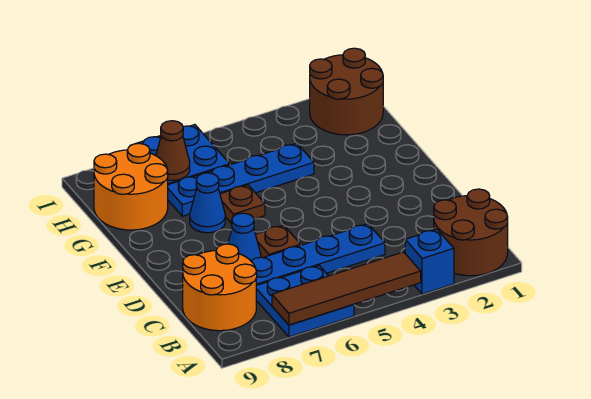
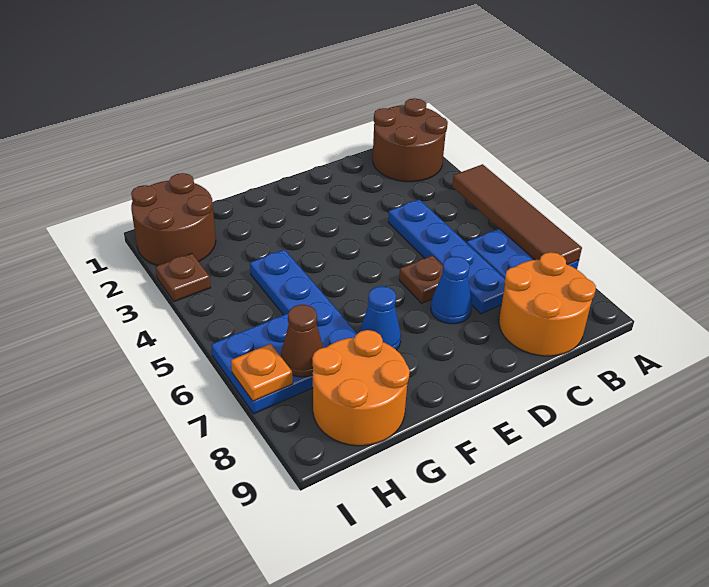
blue 1x1 brick [405,229,454,294] -> none
brown 1x1 plate [220,185,265,224] -> brown 1x1 plate moved to [156,253,211,302]
none -> orange 1x1 plate [231,344,293,401]

